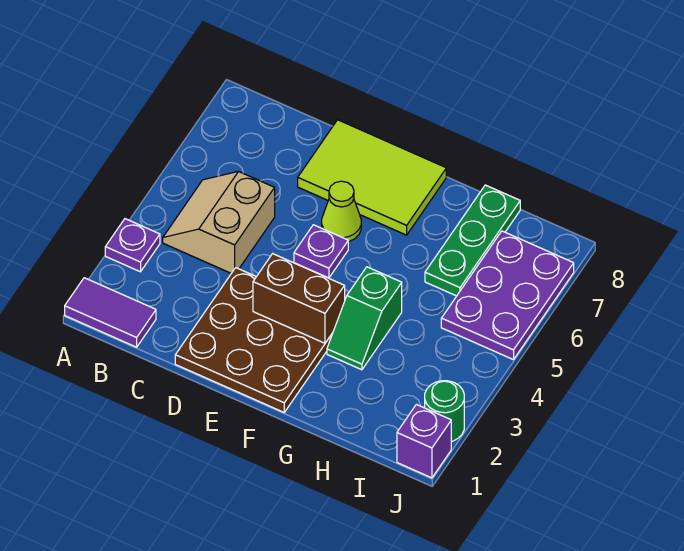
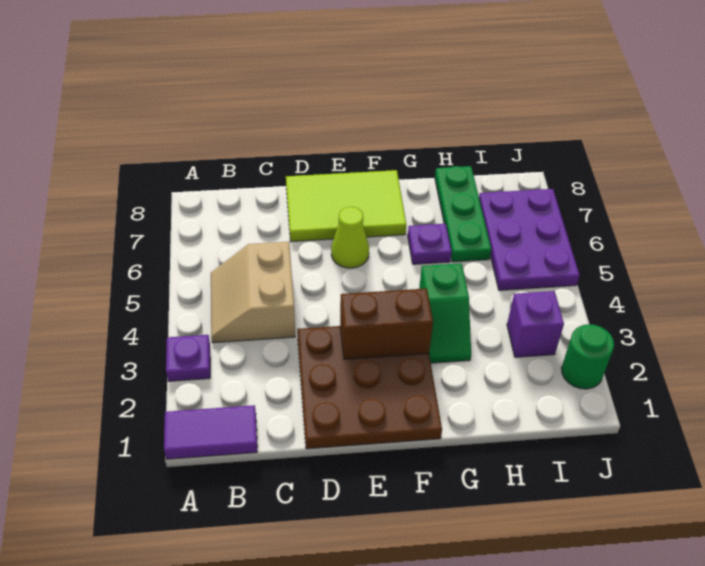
purple 1x1 plate [294,225,348,278] -> purple 1x1 plate moved to [408,224,452,264]
purple 1x1 brick [397,405,451,478] -> purple 1x1 brick moved to [507,291,564,357]

